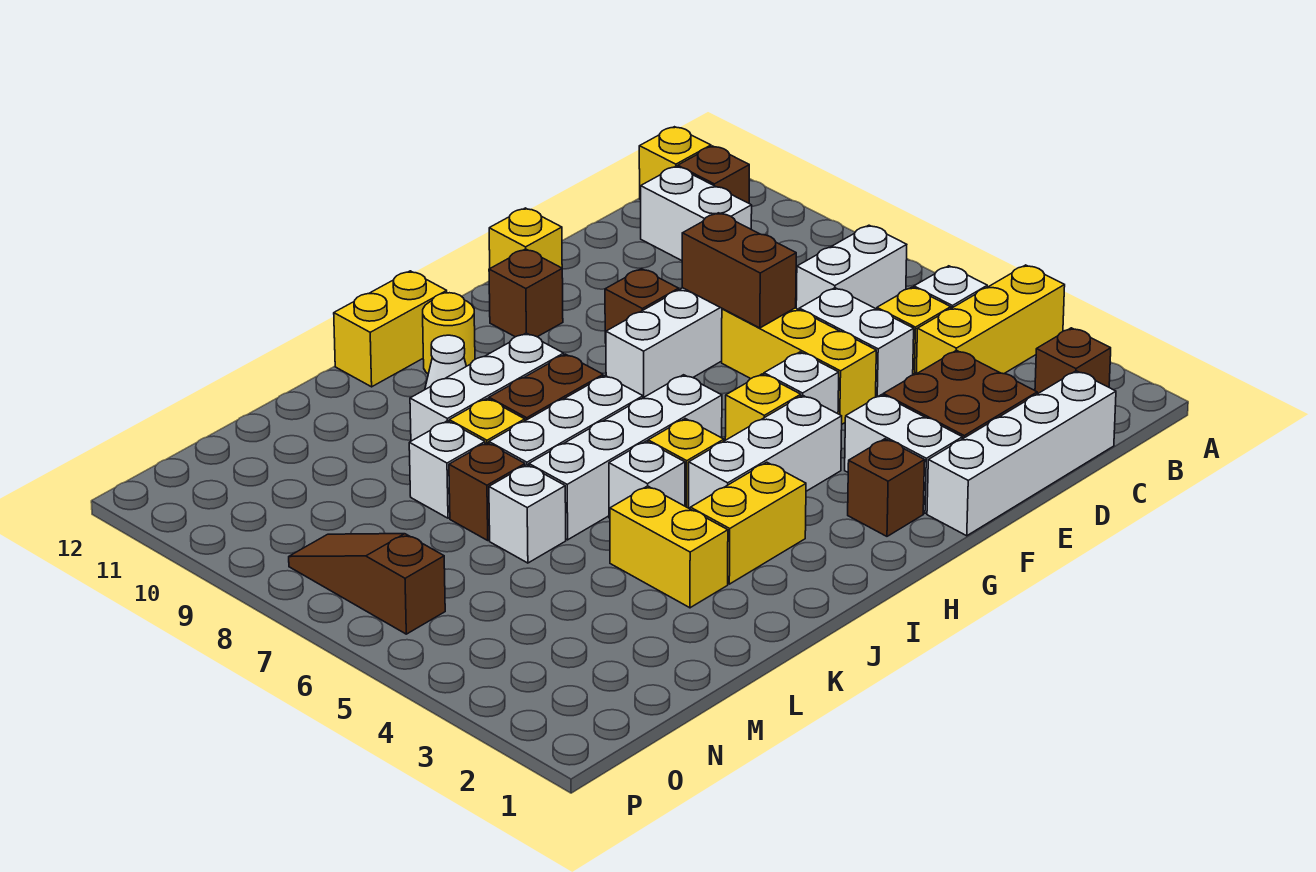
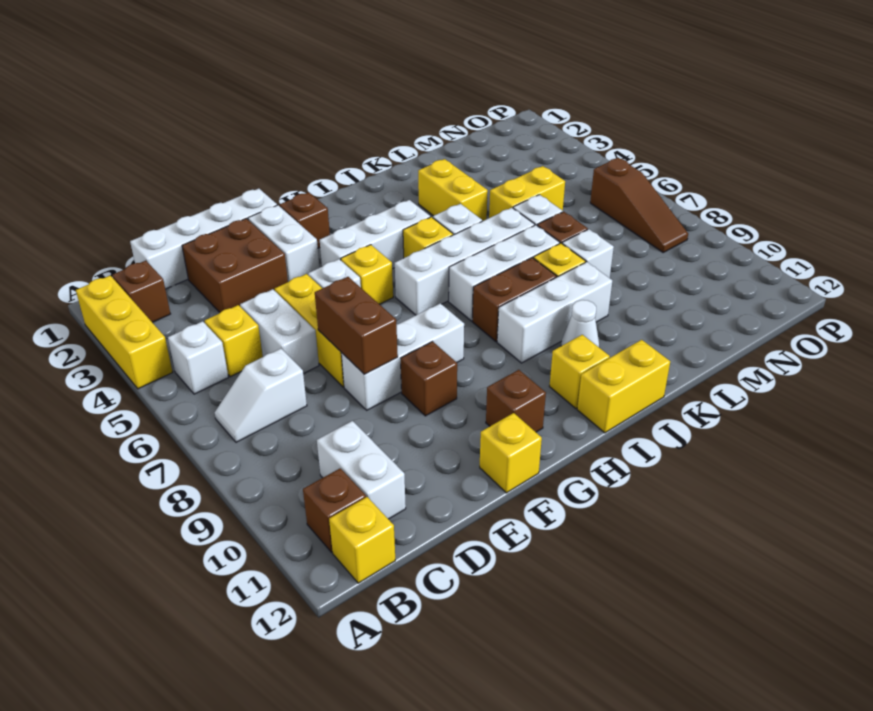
yellow 1x3 brick [916,265,1065,374] -> yellow 1x3 brick turned to [76,276,173,389]
white 1x2 brick [796,225,907,310] -> white 1x2 slope [215,349,307,442]
yellow 1x2 brick [690,462,806,584] -> yellow 1x2 brick moved to [489,166,565,218]
yellow 1x1 round brick [423,293,475,374] -> yellow 1x1 brick [549,335,610,409]

